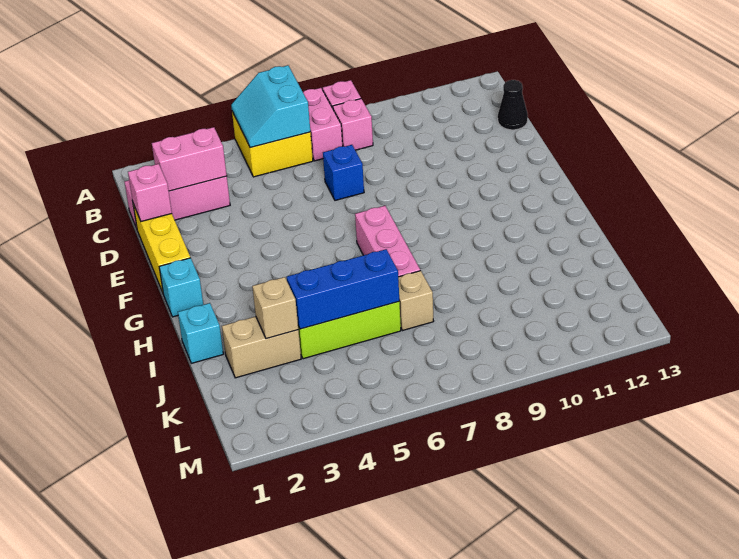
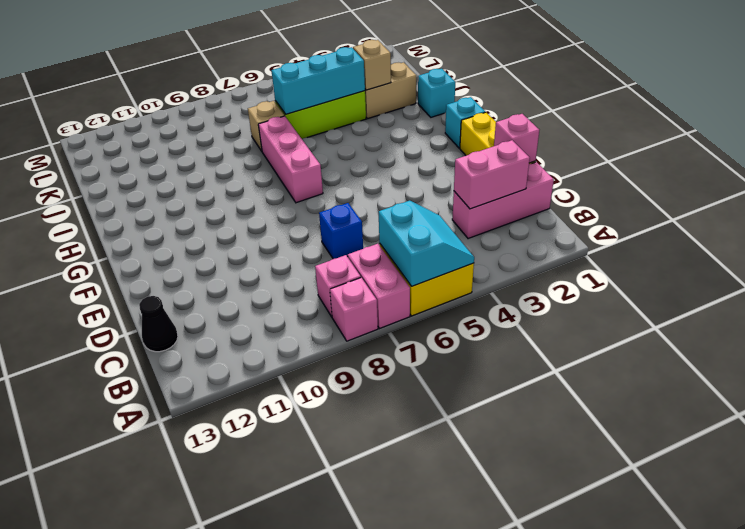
blue 1x3 brick [287,249,399,329] -> cyan 1x3 brick [272,47,365,114]

